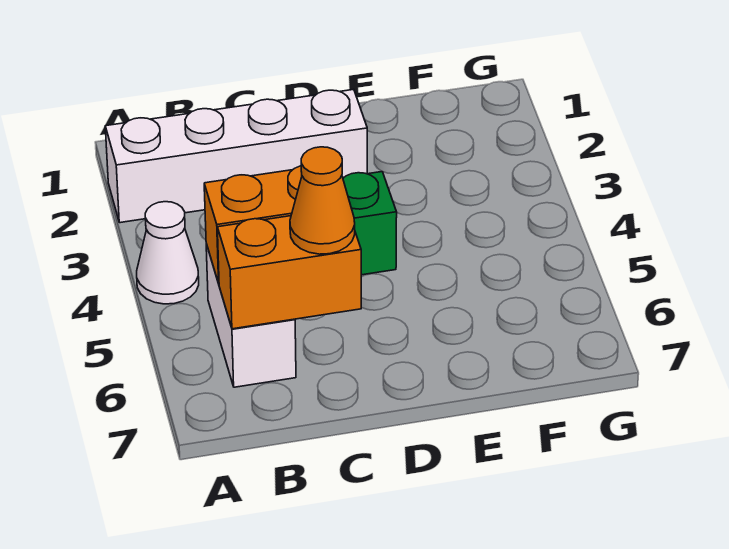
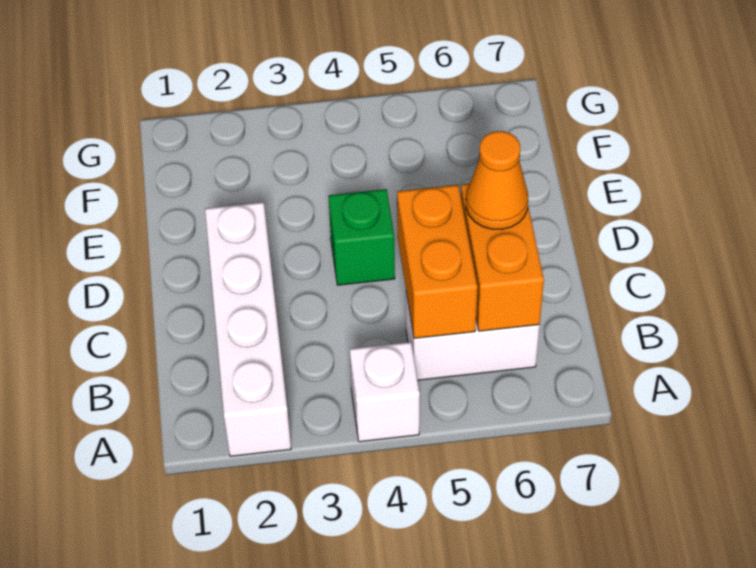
white 1x1 cone [137,202,199,304] -> white 1x1 brick [350,342,420,442]

